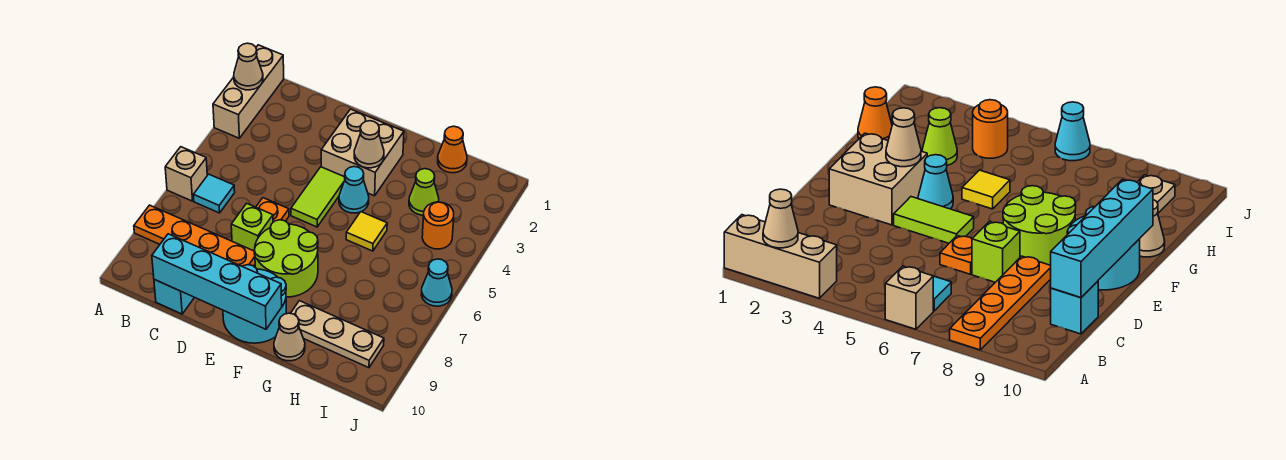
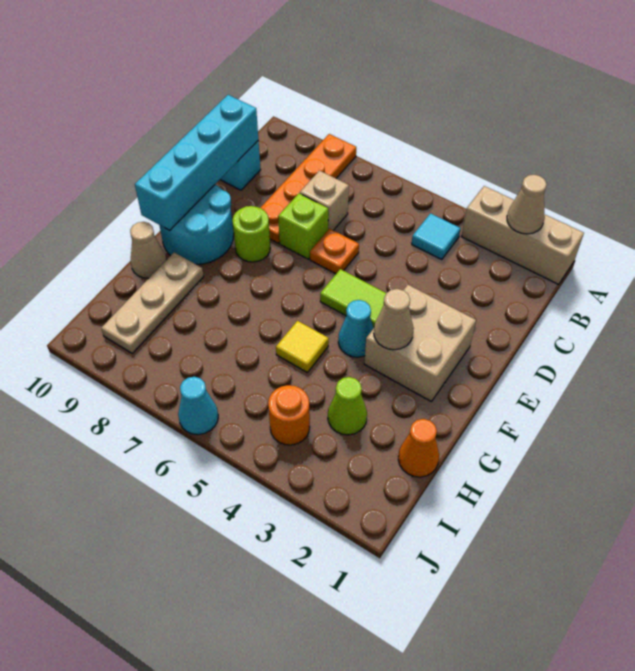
tan 1x1 brick [165,147,207,201] -> tan 1x1 brick moved to [300,171,349,230]
cyan 1x1 tile [193,174,235,213] -> cyan 1x1 tile moved to [412,213,461,260]
lime 2x2 round brick [254,220,318,297] -> lime 1x1 round brick [232,206,270,262]

